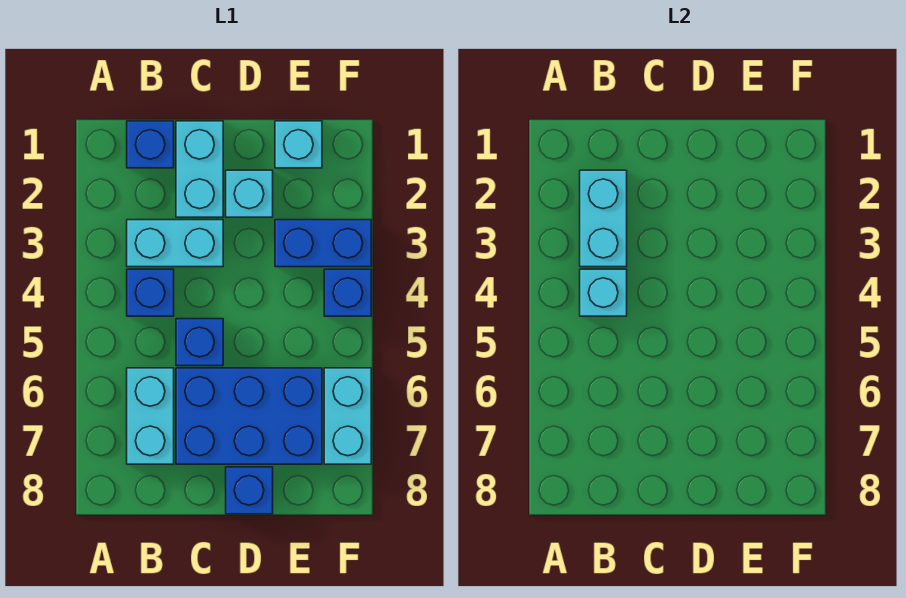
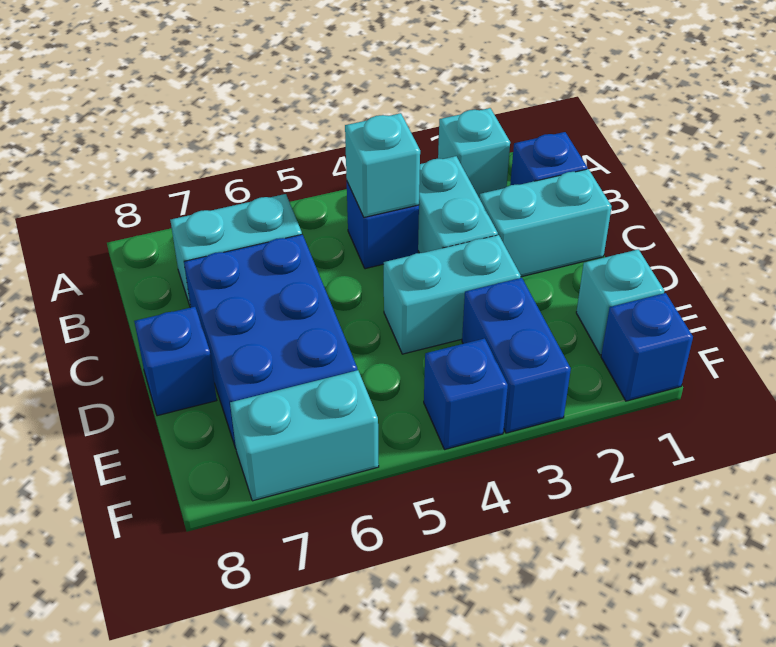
cyan 1x2 brick [580,170,627,267] -> cyan 1x2 brick moved to [383,235,521,354]
blue 1x1 brick [176,319,223,366] -> blue 1x1 brick moved to [601,293,693,401]
cyan 1x1 brick [226,170,273,217] -> cyan 1x1 brick moved to [438,108,510,198]

